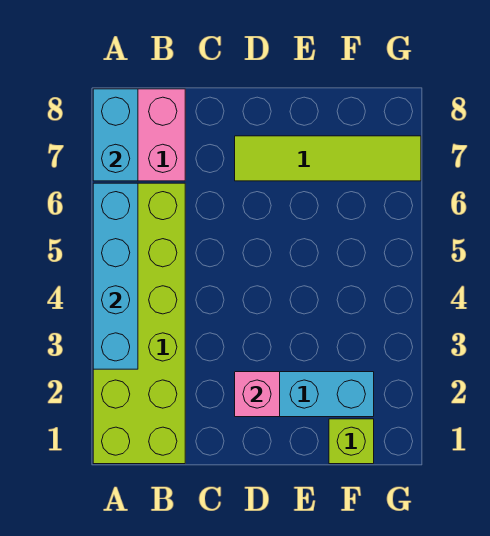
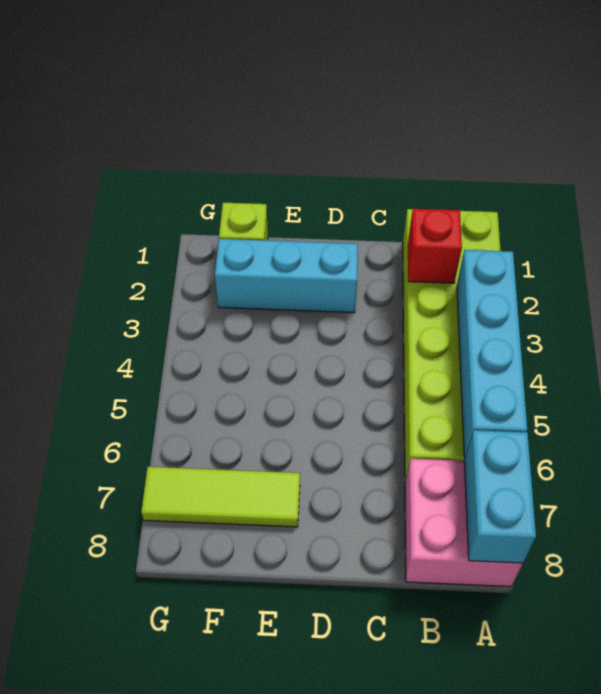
none -> red 1x1 brick [408,209,462,283]
pink 1x1 brick [235,372,280,417] -> none
lime 1x4 tile [235,136,421,181] -> lime 1x3 tile [141,467,300,527]

